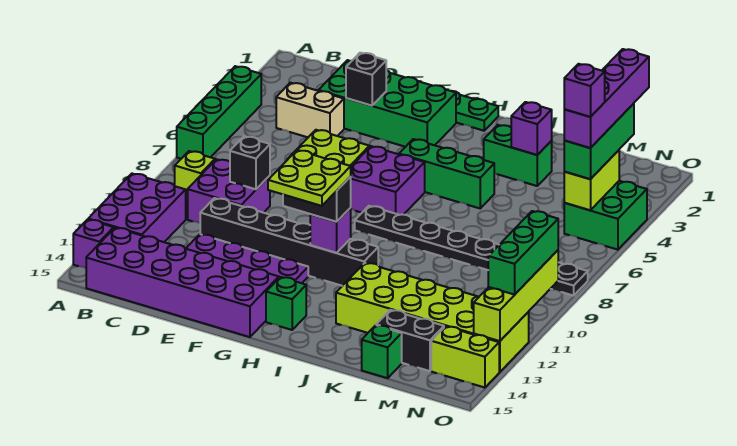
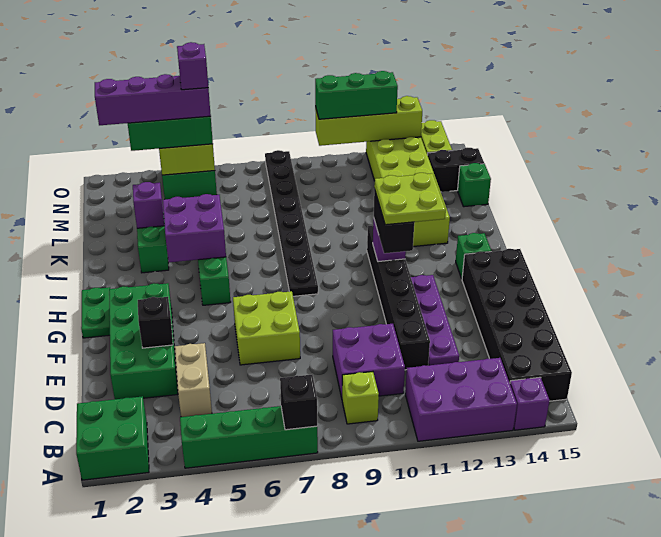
none -> green 2x2 brick [76,396,149,480]
purple 2x6 brick [86,228,279,337] -> black 2x6 brick [462,249,572,401]
black 1x1 brick [230,136,270,189] -> black 1x1 brick moved to [280,375,317,430]
purple 2x2 brick [350,146,425,215] -> purple 2x2 brick moved to [163,194,226,262]
black 1x2 brick [376,310,444,371] -> black 1x2 brick turned to [428,148,484,192]

